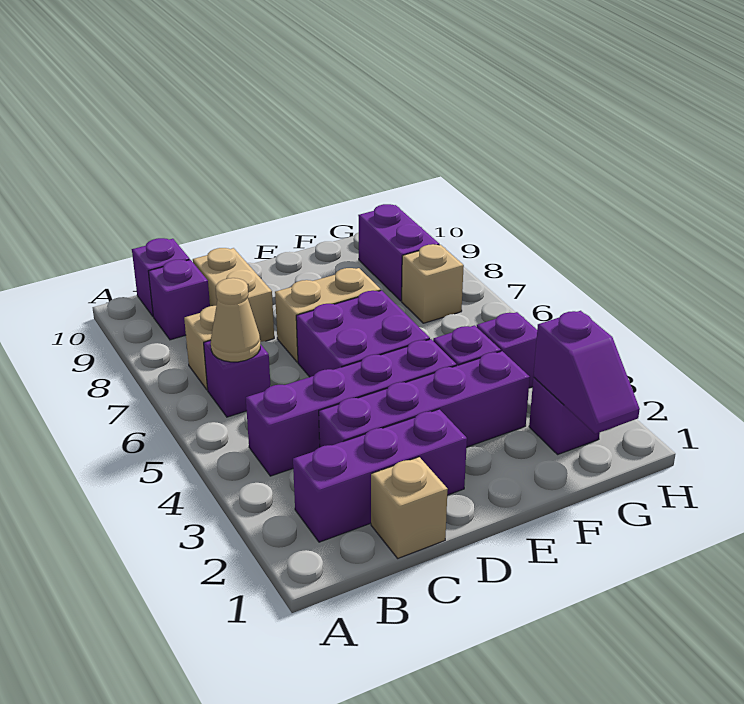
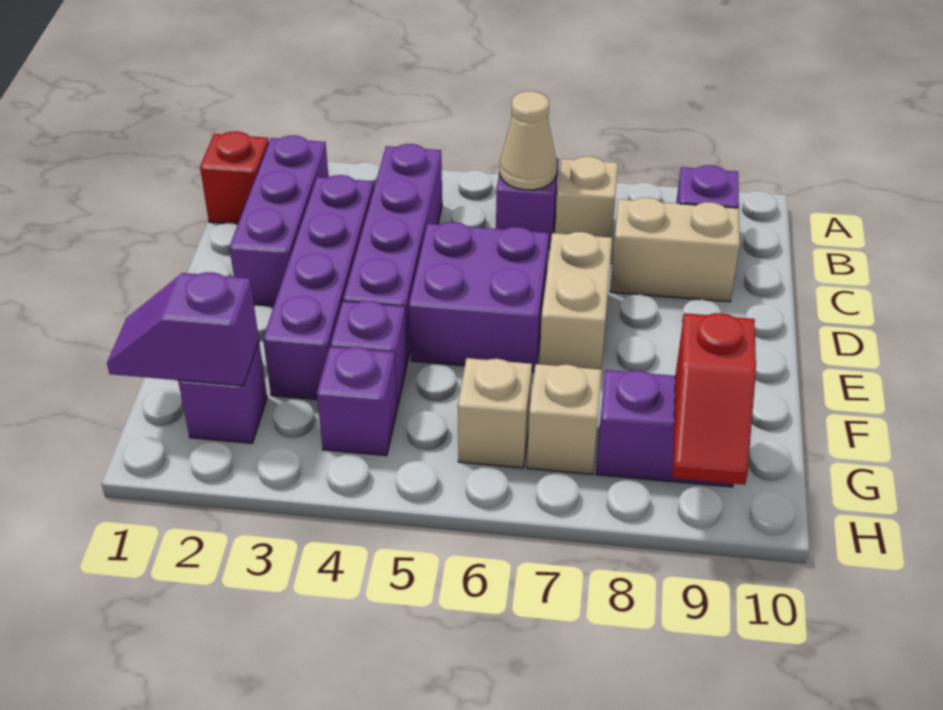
none -> red 1x1 brick [200,131,269,225]
purple 1x1 brick [132,238,190,316] -> none
tan 1x1 brick [371,457,448,558] -> tan 1x1 brick moved to [458,358,532,468]
none -> red 1x2 slope [673,313,756,485]

